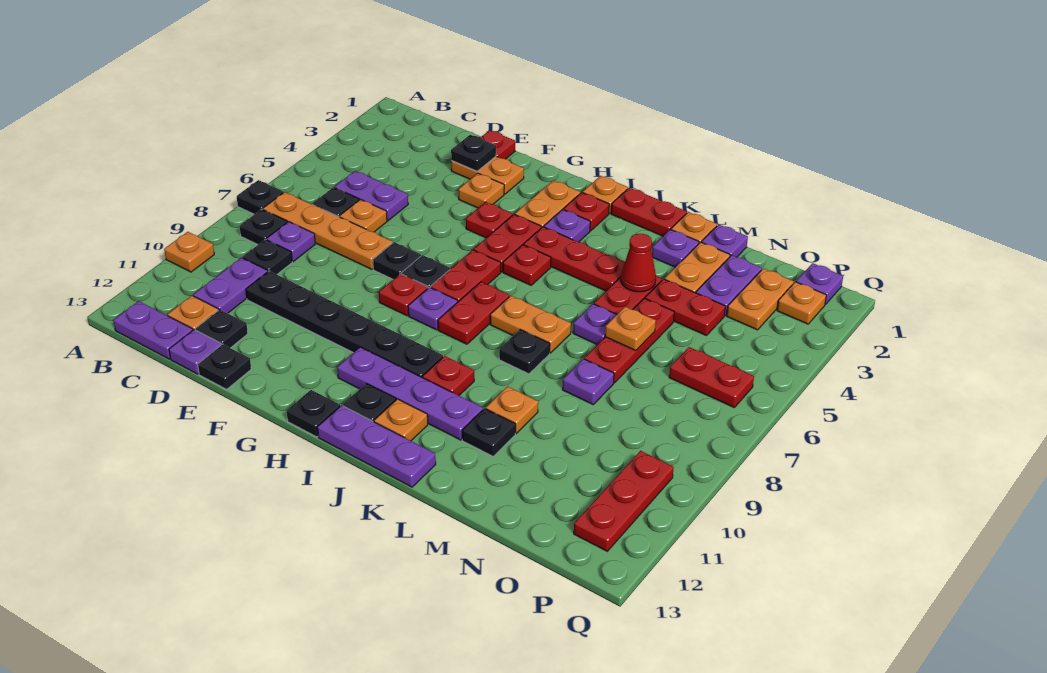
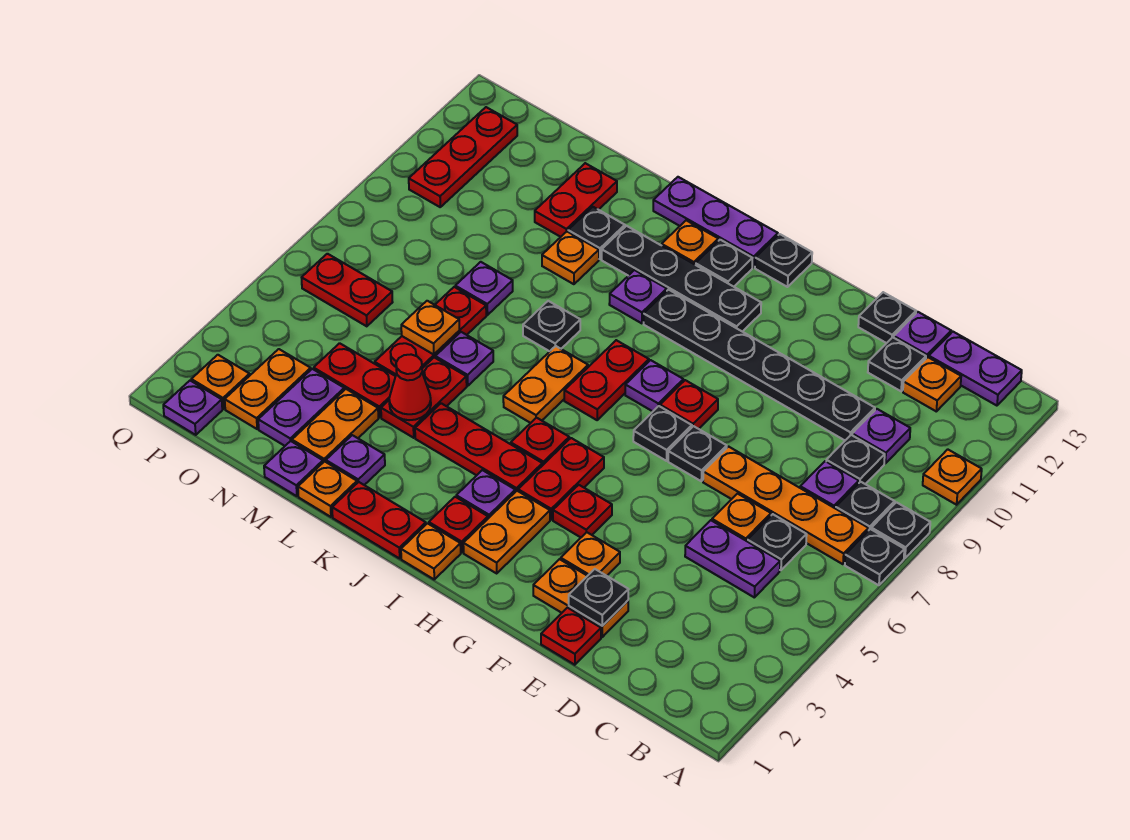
none -> black 1x1 plate [871,502,930,558]
purple 1x2 plate [193,258,268,313] -> purple 1x1 plate [852,409,910,463]
red 1x2 plate [431,250,501,302] -> red 1x2 plate moved to [535,163,617,237]
purple 1x4 plate [337,347,483,440] -> black 1x4 plate [602,226,761,332]
orange 1x2 plate [490,296,571,353] -> orange 1x2 plate turned to [503,346,588,423]
red 1x1 plate [422,356,474,395] -> purple 1x1 plate [609,270,667,323]

